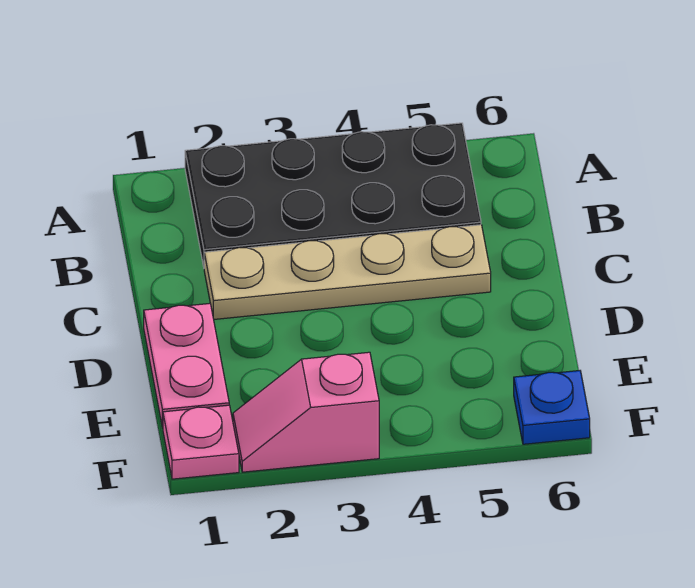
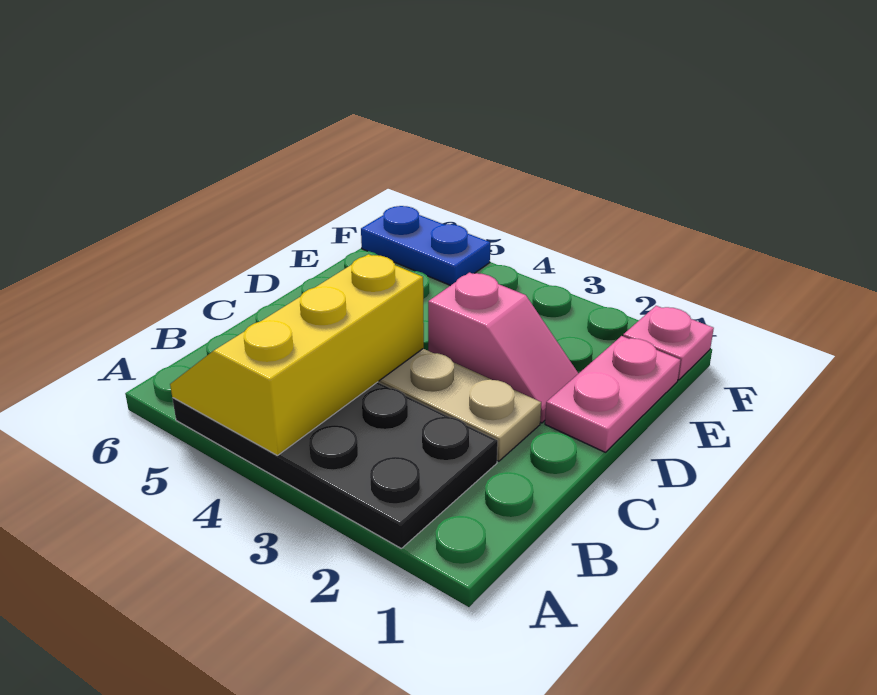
none -> yellow 2x3 slope [170,254,424,455]
pink 1x2 slope [233,352,379,472] -> pink 1x2 slope moved to [428,273,579,423]
blue 1x1 plate [514,371,590,444] -> blue 1x2 plate [361,206,490,286]

